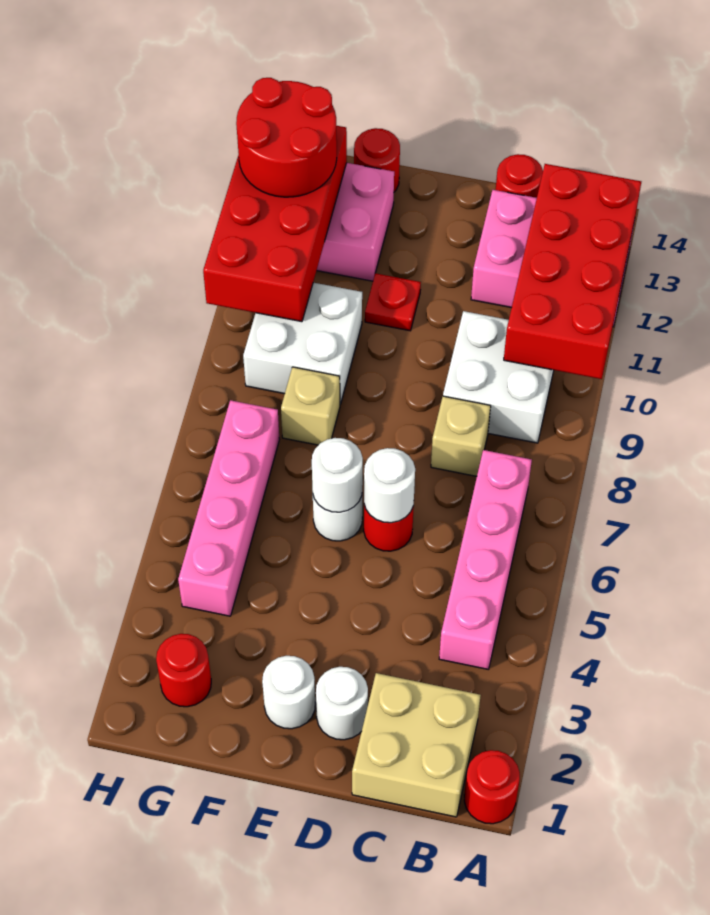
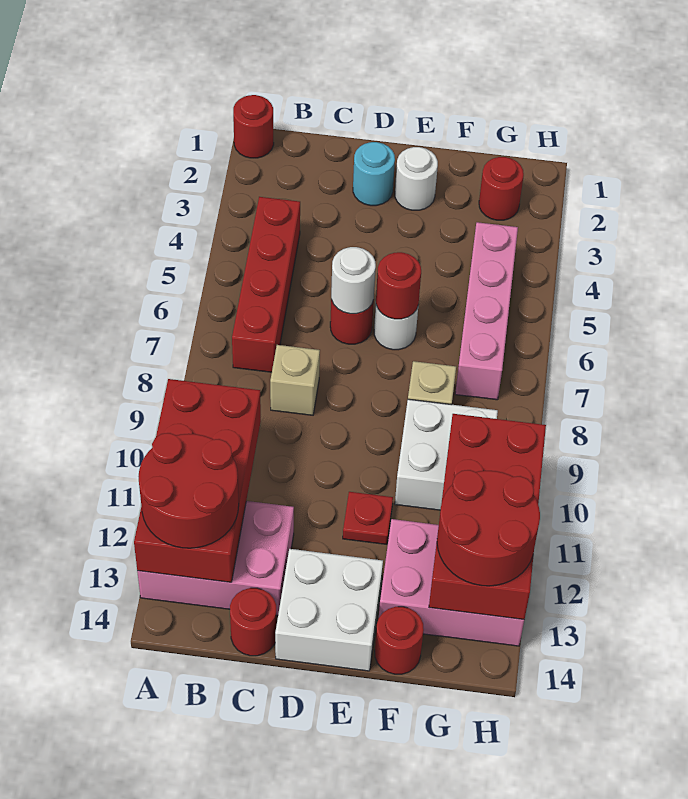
none -> red 2x2 round brick [138,433,239,548]
tan 2x2 brick [352,673,481,817] -> none
pink 1x4 brick [439,450,532,670] -> red 1x4 brick [232,197,300,372]
white 2x2 brick [443,311,554,443] -> white 2x2 brick moved to [275,549,383,671]
white 1x1 round brick [316,667,368,740] -> cyan 1x1 round brick [353,142,395,206]
white 1x1 round brick [312,438,363,512] -> red 1x1 round brick [376,252,421,319]

